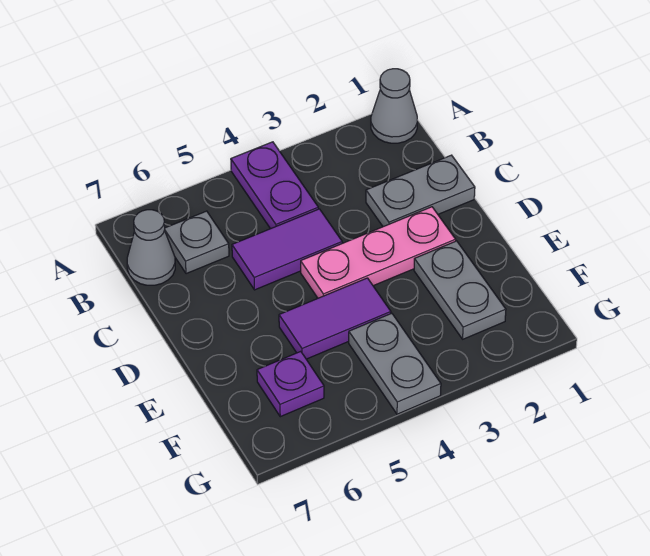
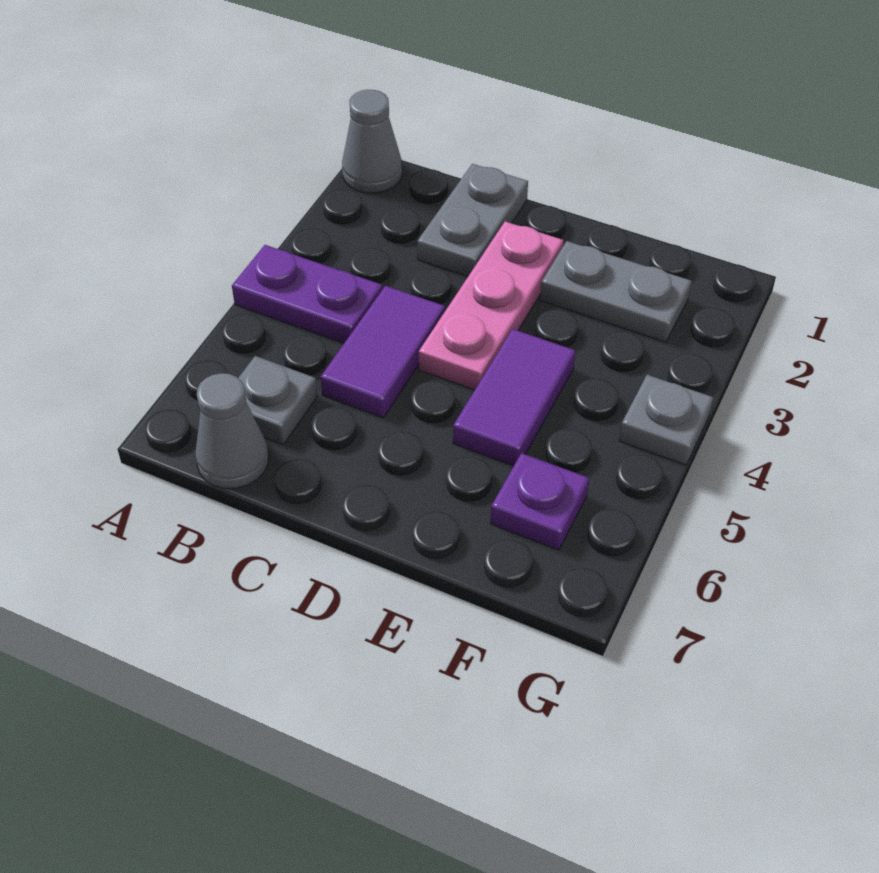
grey 1x2 plate [349,313,441,414] -> grey 1x1 plate [619,375,713,465]

